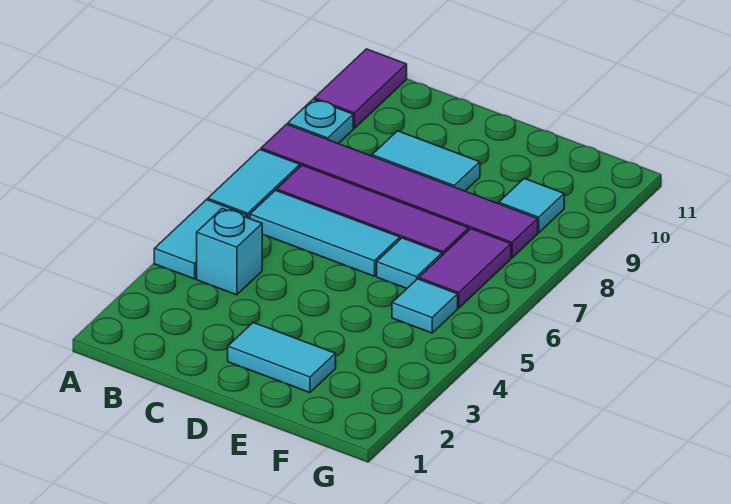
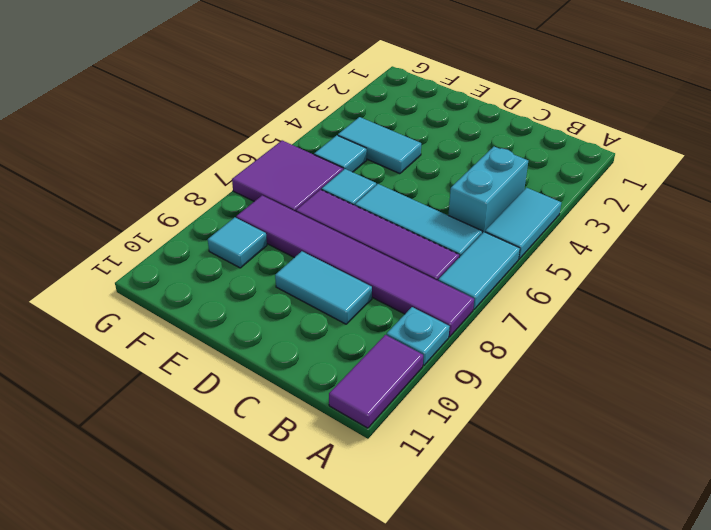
cyan 1x1 brick [197,209,262,295] -> cyan 1x2 brick [448,147,528,233]
cyan 1x2 tile [228,322,336,393] -> cyan 1x2 tile moved to [338,117,421,174]
purple 1x2 tile [419,229,511,308] -> purple 2x2 tile [232,140,343,212]

